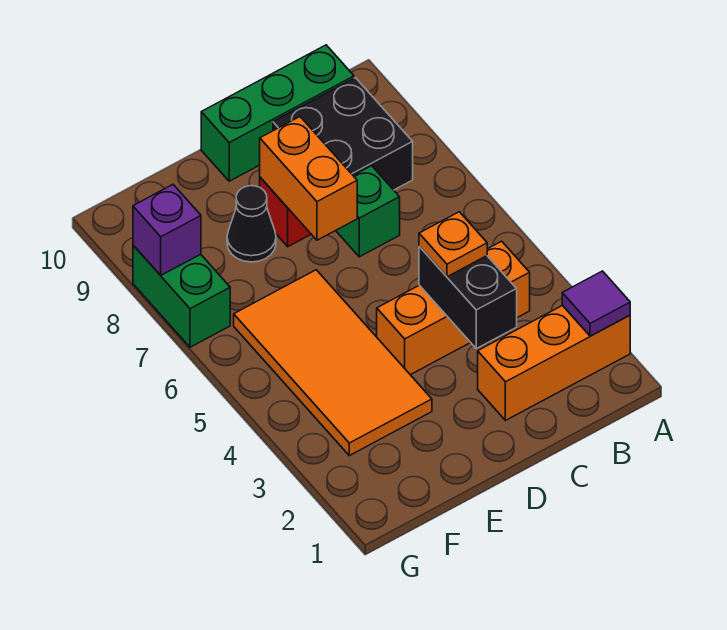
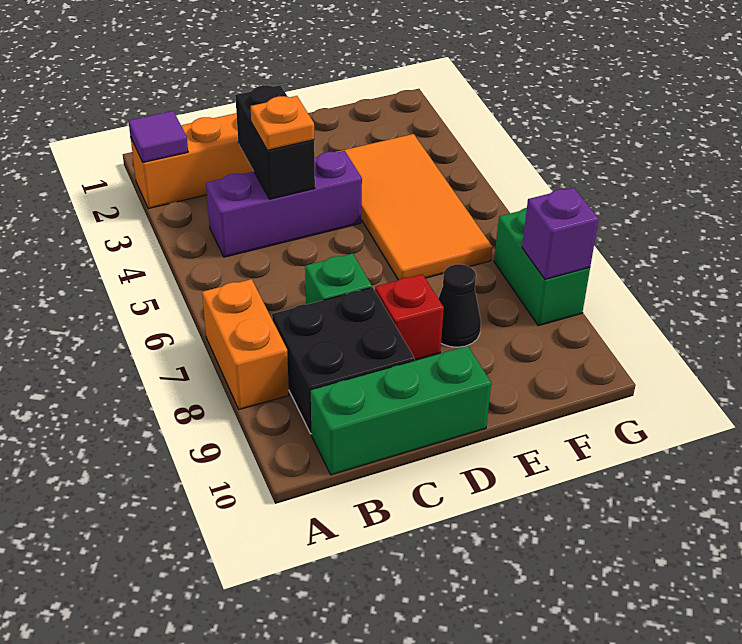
orange 1x3 brick [377,241,530,375] -> purple 1x3 brick [206,151,362,257]
orange 1x2 brick [260,117,357,240] -> orange 1x2 brick moved to [202,279,289,409]

